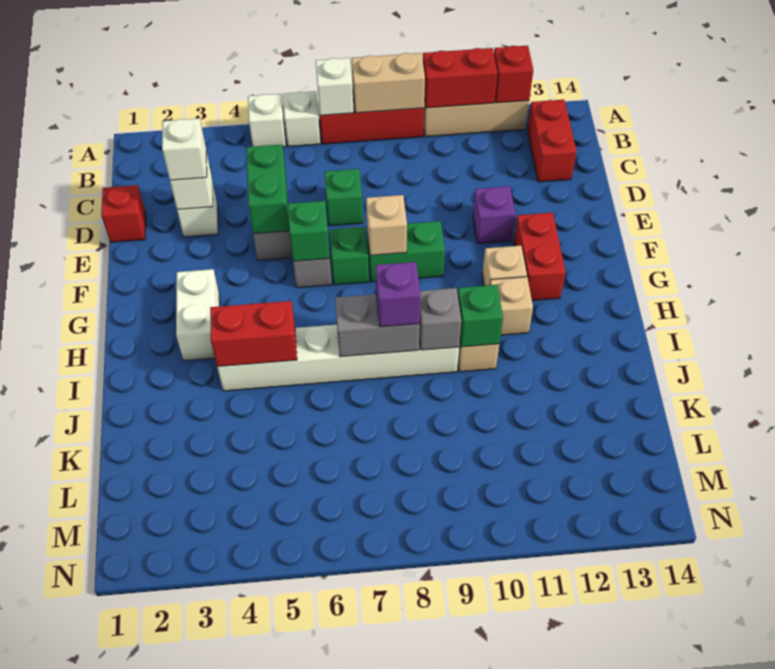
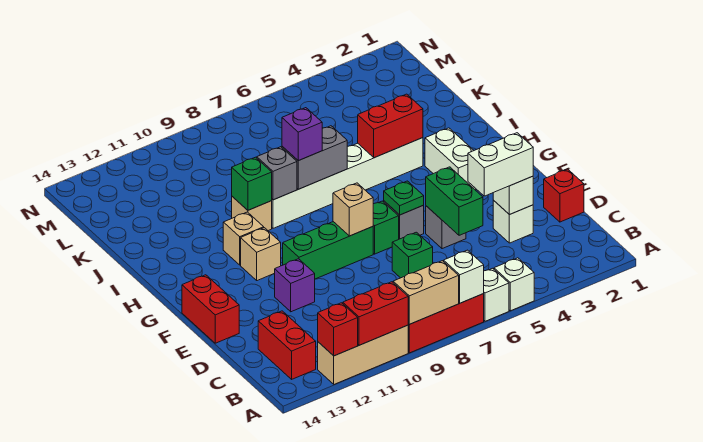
white 1x1 brick [162,118,207,180] -> white 1x2 brick [468,133,533,196]
green 1x1 brick [288,201,330,261] -> green 1x1 plate [384,181,424,215]
green 1x2 brick [367,221,445,282] -> green 1x3 brick [283,222,373,279]
red 1x2 brick [514,213,566,300] -> red 1x2 brick moved to [182,275,239,343]

